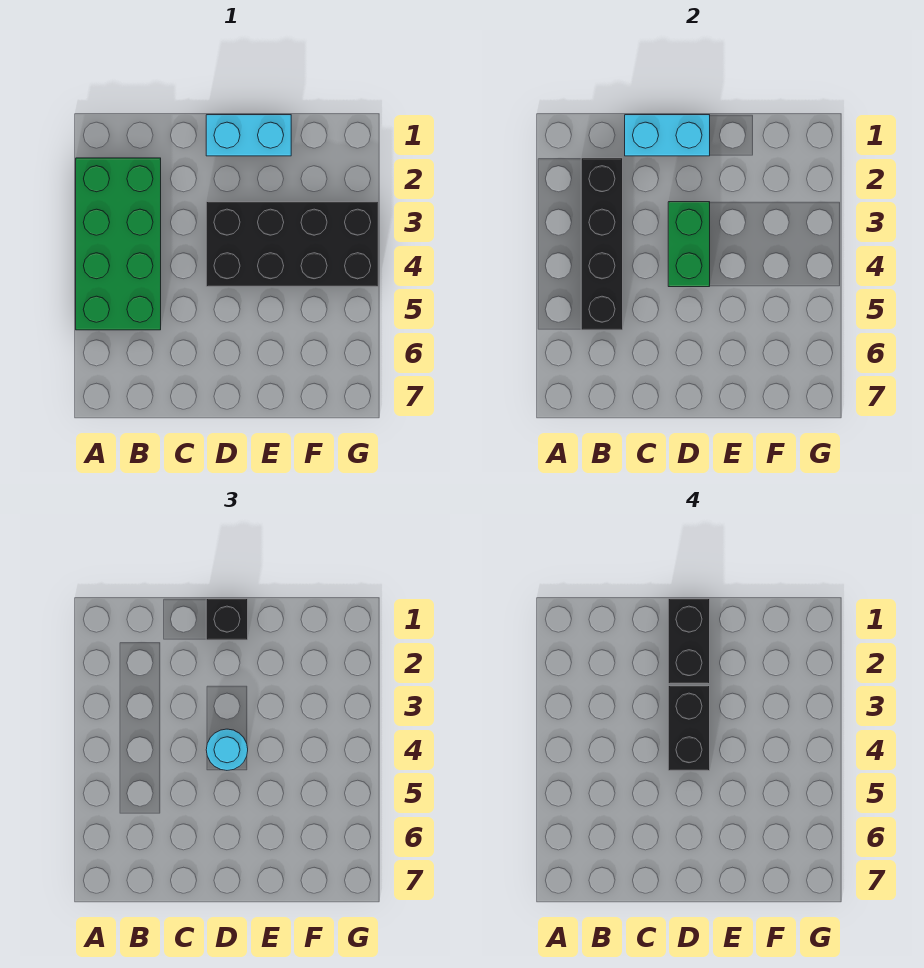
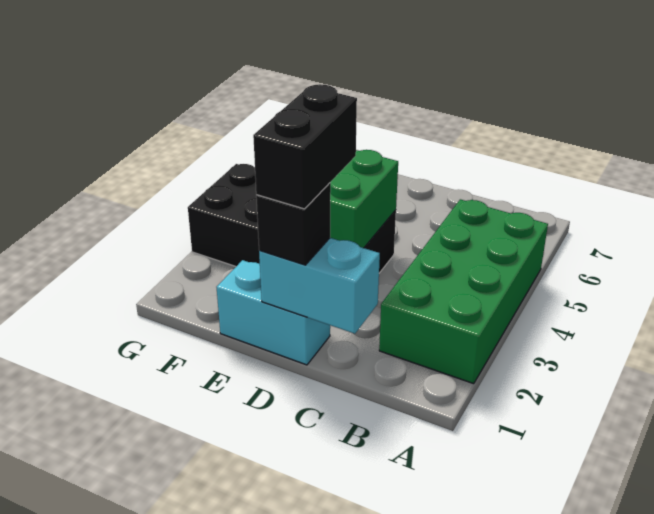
black 1x4 brick [581,158,623,330] -> none
black 1x2 brick [668,686,710,771] -> none
cyan 1x1 round brick [206,729,248,770] -> none

